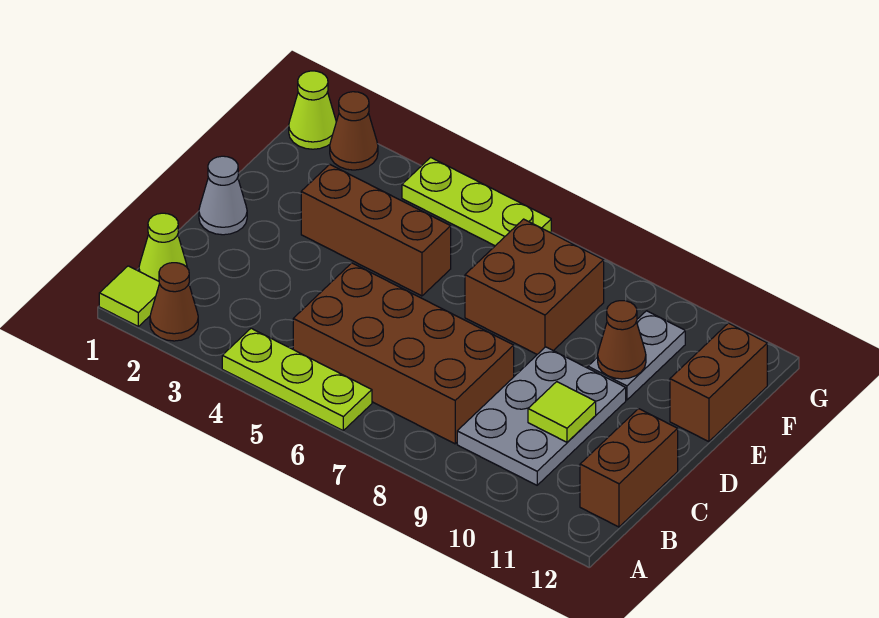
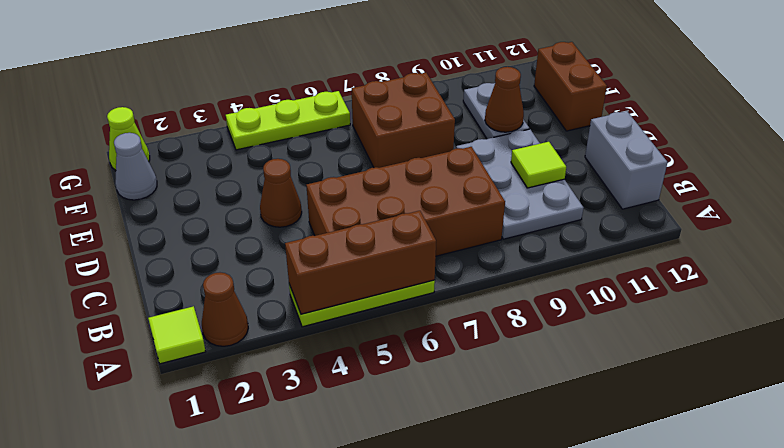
lime 1x1 cone [139,213,187,281] -> none
brown 1x2 brick [580,409,678,527] -> grey 1x2 brick [585,111,668,209]
grey 1x1 cone [199,156,247,235] -> grey 1x1 cone moved to [114,133,157,200]
brown 1x3 brick [301,164,451,296] -> brown 1x3 brick moved to [285,211,436,314]
brown 1x1 cone [330,92,378,170] -> brown 1x1 cone moved to [260,159,302,227]

